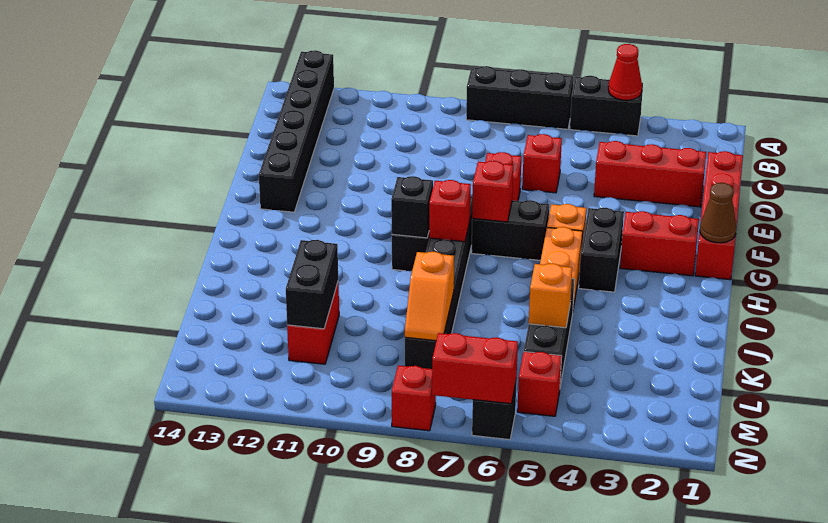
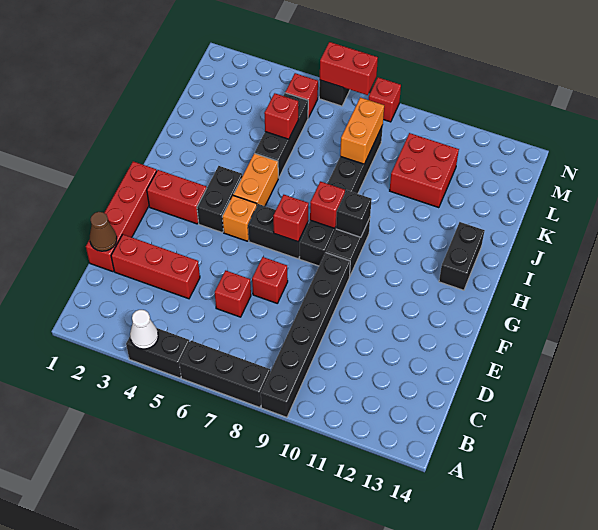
red 1x1 cone [608,44,642,100] -> white 1x1 cone [130,310,158,349]
black 1x6 brick [259,50,334,212] -> black 1x6 brick moved to [261,253,350,417]
brown 1x1 cone [700,183,737,243] -> brown 1x1 cone moved to [90,212,117,251]
orange 1x1 brick [529,264,572,328] -> red 1x1 brick [264,93,298,139]
orange 1x2 slope [405,252,454,341] -> orange 1x2 brick [340,97,384,164]
red 1x2 brick [287,283,339,364] -> red 2x2 brick [390,133,459,208]
black 1x2 brick [286,240,338,329] -> black 1x2 brick moved to [439,222,485,290]

